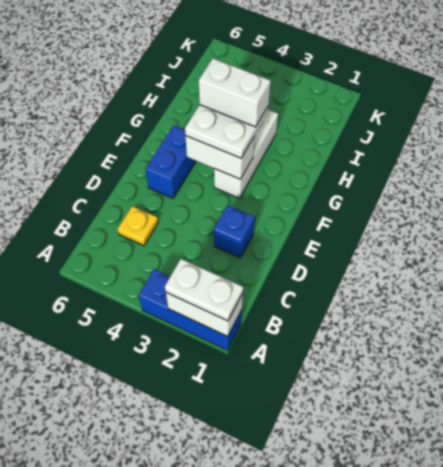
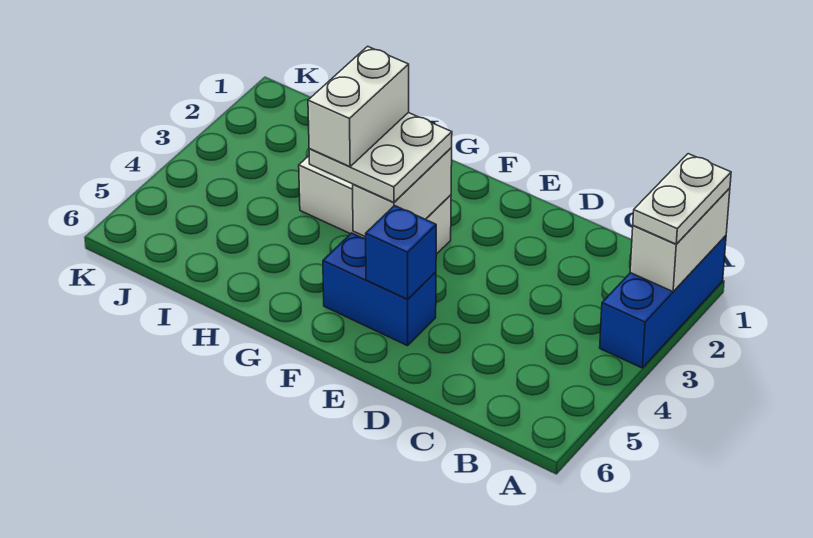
yellow 1x1 plate [118,206,158,246] -> none
blue 1x1 brick [214,205,255,258] -> blue 1x1 brick moved to [366,206,436,299]

